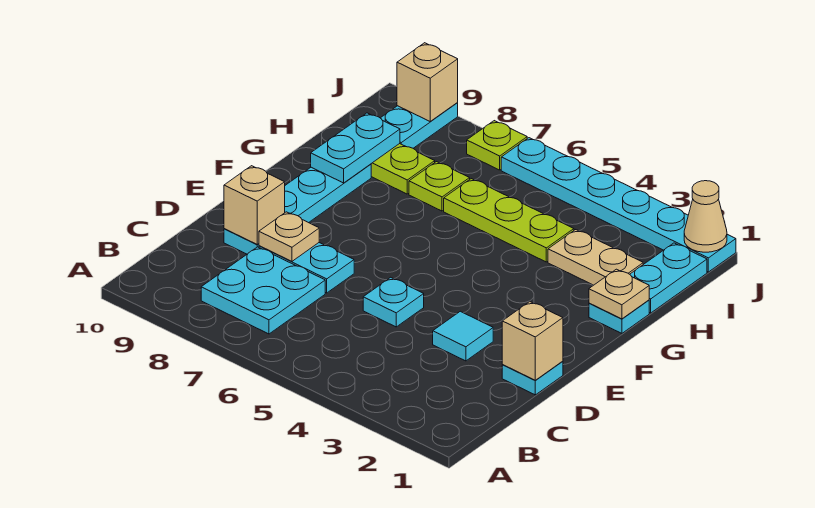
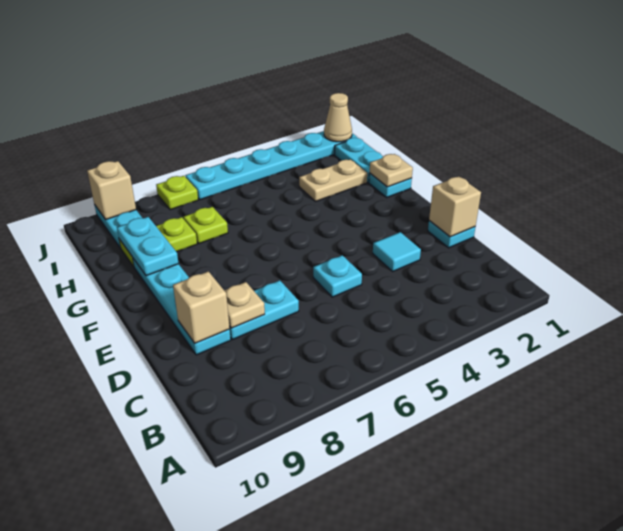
cyan 2x2 plate [201,247,325,334] -> none
lime 1x3 plate [444,179,574,262] -> none

